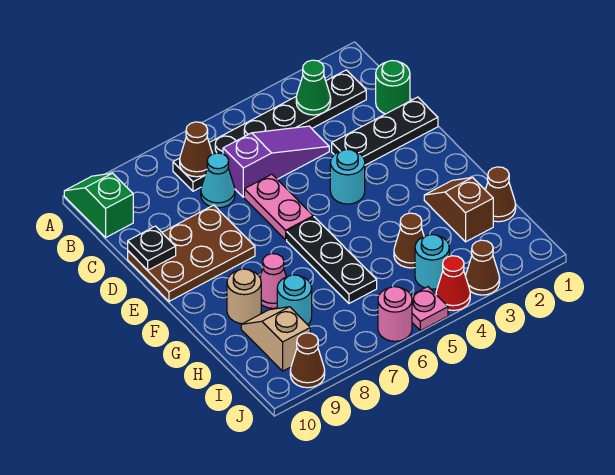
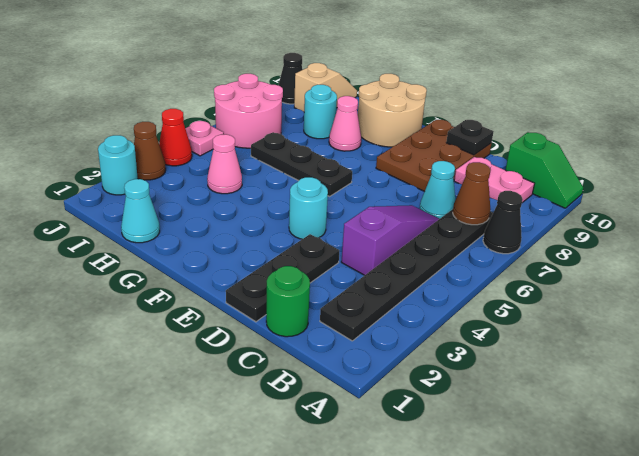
none -> black 1x1 cone [483,191,523,254]
green 1x1 cone [296,60,331,115] -> none
purple 1x3 slope [223,126,329,197] -> purple 1x3 slope turned to [341,205,439,275]
pink 1x2 plate [244,174,313,240] -> pink 1x2 plate moved to [454,157,535,203]
brown 1x2 slope [424,177,493,242] -> none
tan 1x1 round brick [227,269,261,324] -> tan 2x2 round brick [358,74,427,147]
brown 1x1 cone [486,167,516,222] -> cyan 1x1 cone [121,179,160,243]
brown 1x1 cone [394,213,424,268] -> pink 1x1 cone [207,134,242,194]
tan 1x2 slope [241,307,310,371] -> tan 1x2 slope turned to [294,63,357,112]
cyan 1x1 round brick [415,235,449,289] -> cyan 1x1 round brick moved to [98,135,138,195]
pink 1x1 round brick [378,287,412,341] -> pink 2x2 round brick [214,74,283,148]
brown 1x1 cone [290,333,325,388] -> black 1x1 cone [278,53,303,104]

